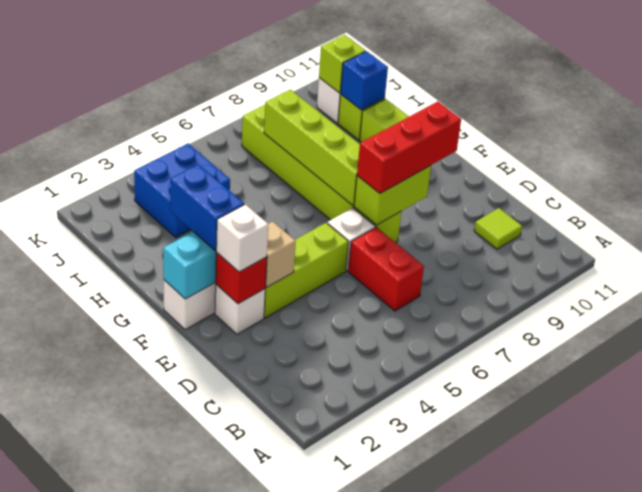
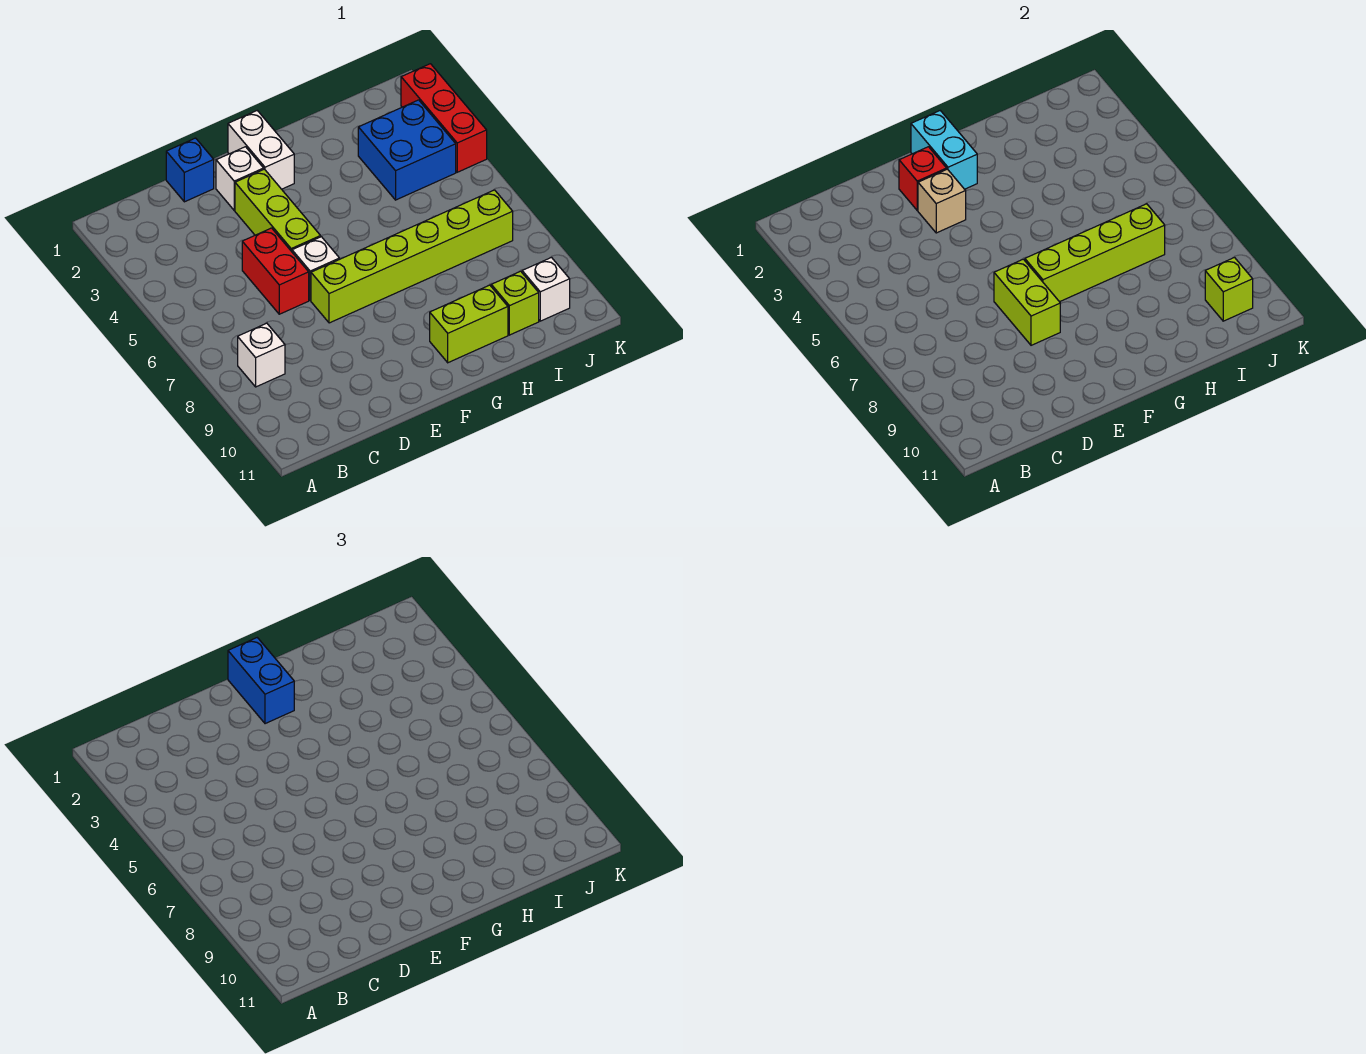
red 1x2 brick [348,227,424,311] -> red 1x2 brick turned to [242,228,309,314]
lime 1x1 tile [474,208,522,249] -> none
white 1x1 brick [216,204,268,272] -> white 1x1 brick moved to [238,323,285,387]
red 1x3 brick [357,102,461,193] -> red 1x3 brick moved to [401,64,487,172]
blue 1x2 brick [170,164,244,251] -> blue 1x2 brick turned to [228,638,294,724]
blue 1x1 brick [341,51,388,110] -> blue 1x1 brick moved to [166,138,214,202]

